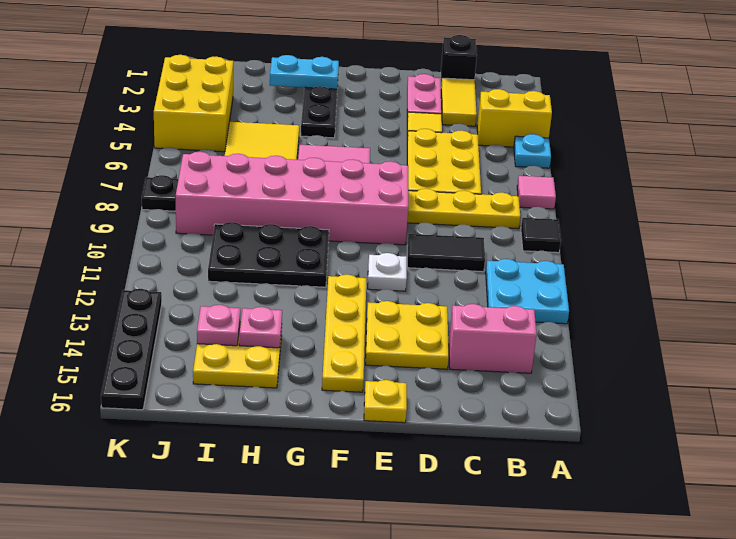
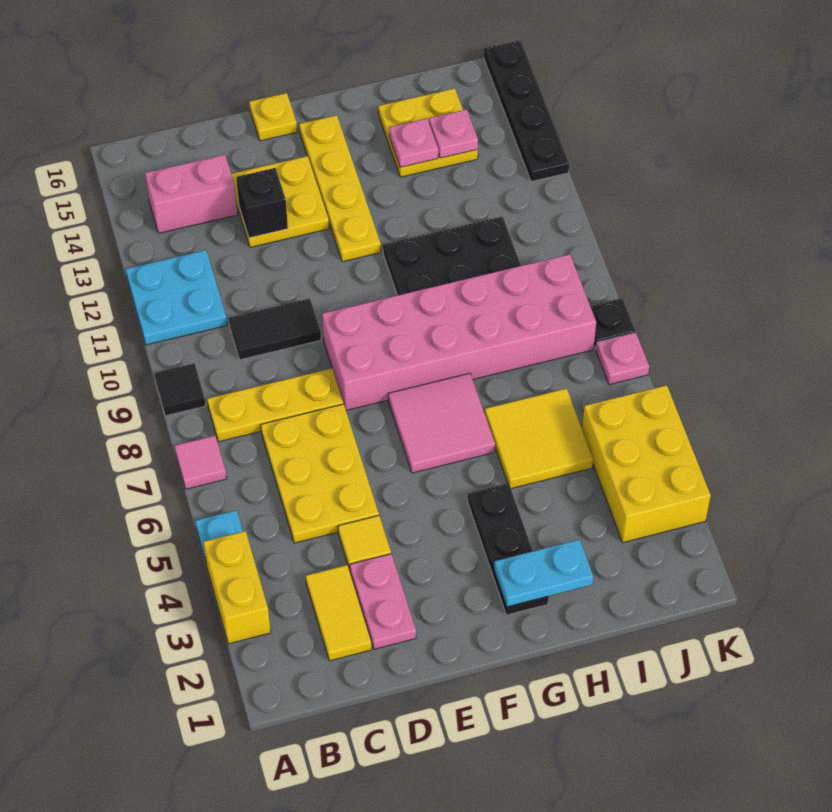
yellow 1x2 brick [477,89,552,147] -> yellow 1x2 brick turned to [203,531,271,644]
black 1x1 brick [441,35,477,86] -> black 1x1 brick moved to [236,168,288,238]
white 1x1 plate [368,253,407,291] -> none
none -> pink 1x1 plate [596,333,649,385]

